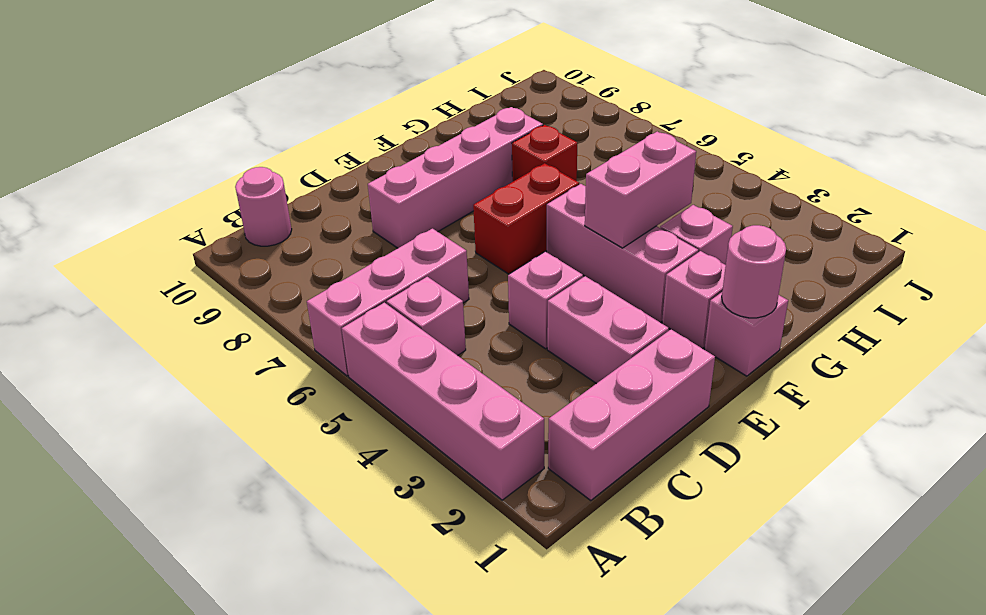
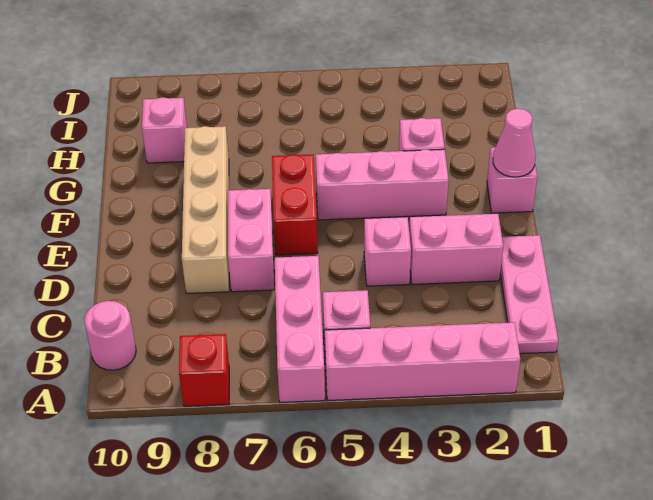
pink 1x3 brick [548,329,715,501] -> pink 1x3 plate [500,235,558,354]
pink 1x4 brick [368,107,543,248] -> tan 1x4 brick [182,126,229,294]
pink 1x1 round brick [722,225,786,318] -> pink 1x1 cone [493,108,536,177]
pink 1x1 brick [662,251,726,349] -> pink 1x1 brick moved to [142,97,187,163]
pink 1x2 brick [585,131,696,248] -> pink 1x2 brick moved to [228,189,274,292]
red 1x1 brick [512,125,577,181] -> red 1x1 brick moved to [179,334,229,406]

